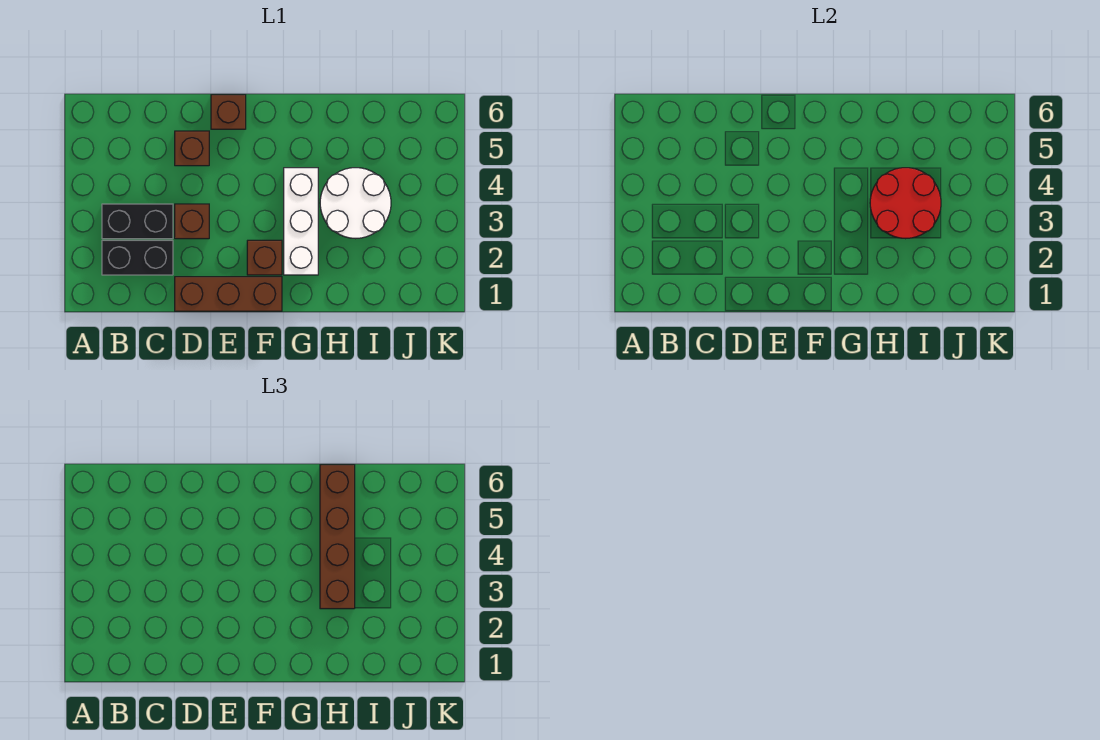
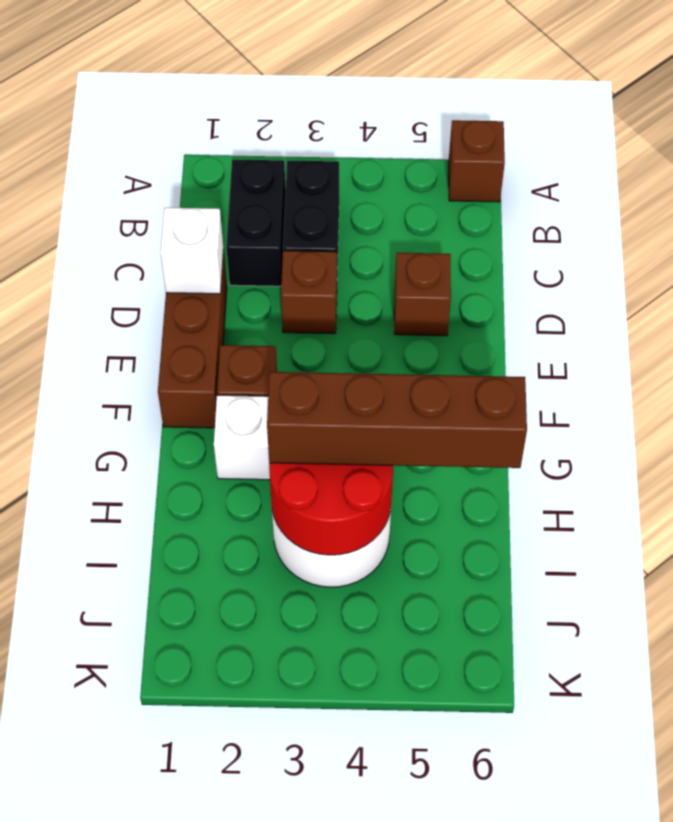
none -> white 1x1 brick [160,208,223,294]
brown 1x1 brick [211,95,246,129] -> brown 1x1 brick moved to [449,120,505,202]

